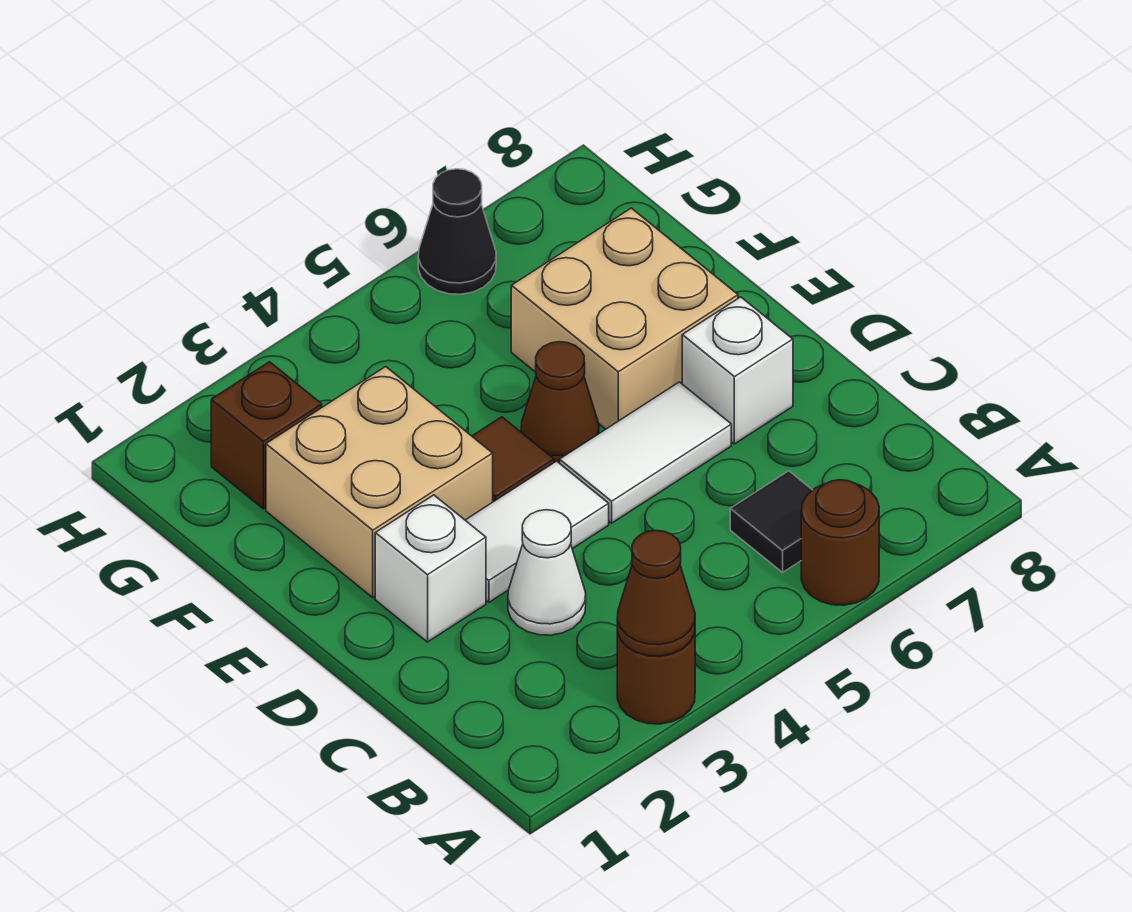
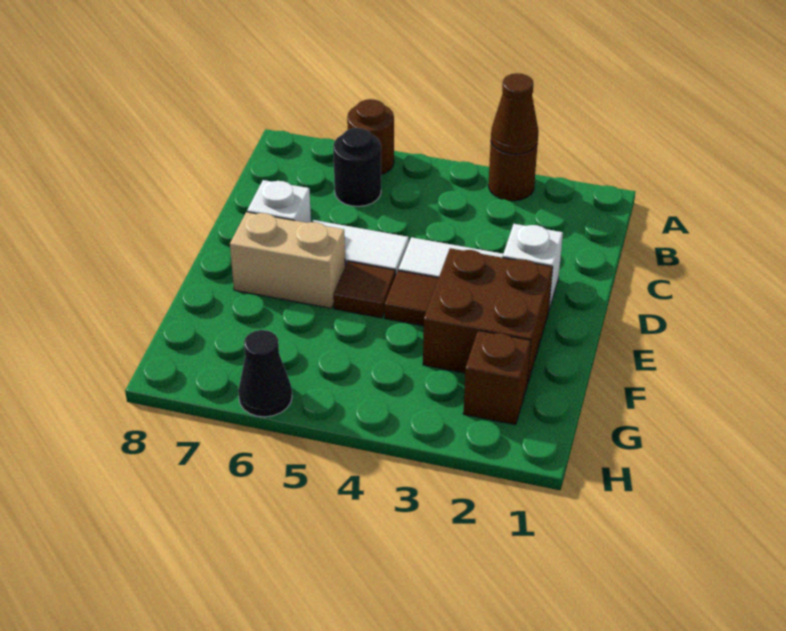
black 1x1 tile [730,471,812,572] -> black 1x1 round brick [333,128,381,206]
white 1x1 cone [508,510,586,635] -> none
tan 2x2 brick [266,367,493,597] -> brown 2x2 brick [423,248,553,385]
brown 1x1 cone [521,342,599,463] -> brown 1x1 tile [333,262,395,318]
tan 2x2 brick [511,208,738,429] -> tan 1x2 brick [230,212,345,308]

